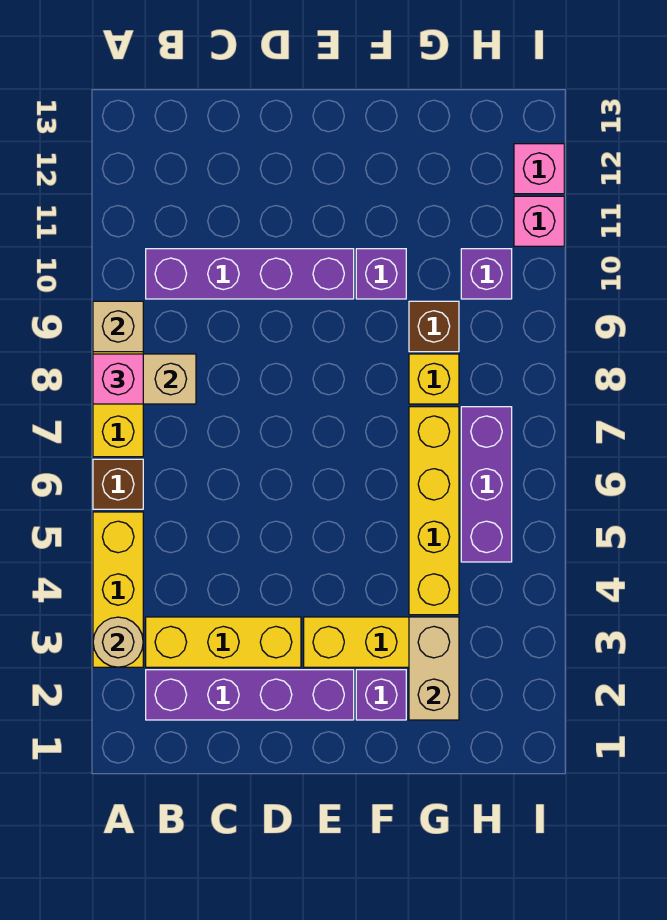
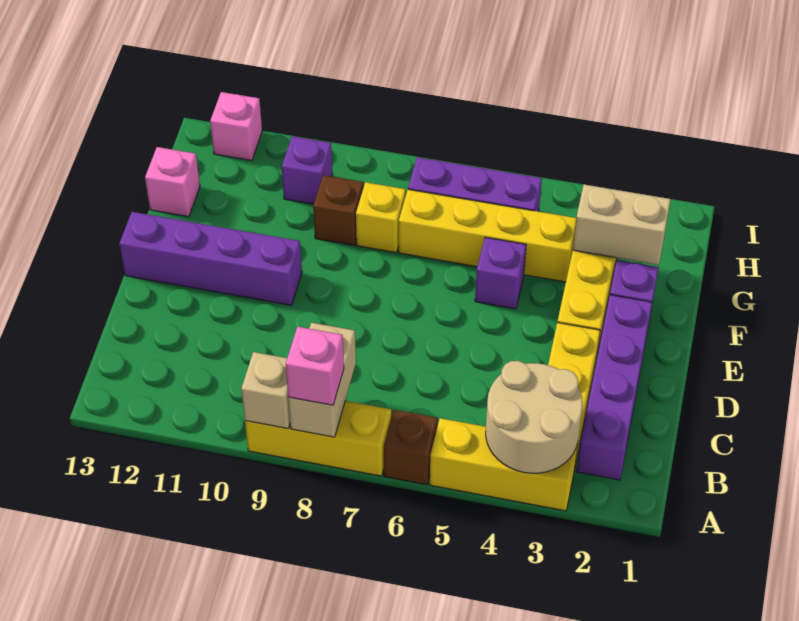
tan 1x1 round brick [93,617,143,667] -> tan 2x2 round brick [486,361,583,473]
purple 1x4 brick [146,249,354,299] -> purple 1x4 brick turned to [119,212,302,305]
purple 1x1 brick [356,249,406,299] -> purple 1x1 brick moved to [475,237,526,309]
pink 1x1 brick [514,196,564,246] -> pink 1x1 brick moved to [145,147,200,217]

